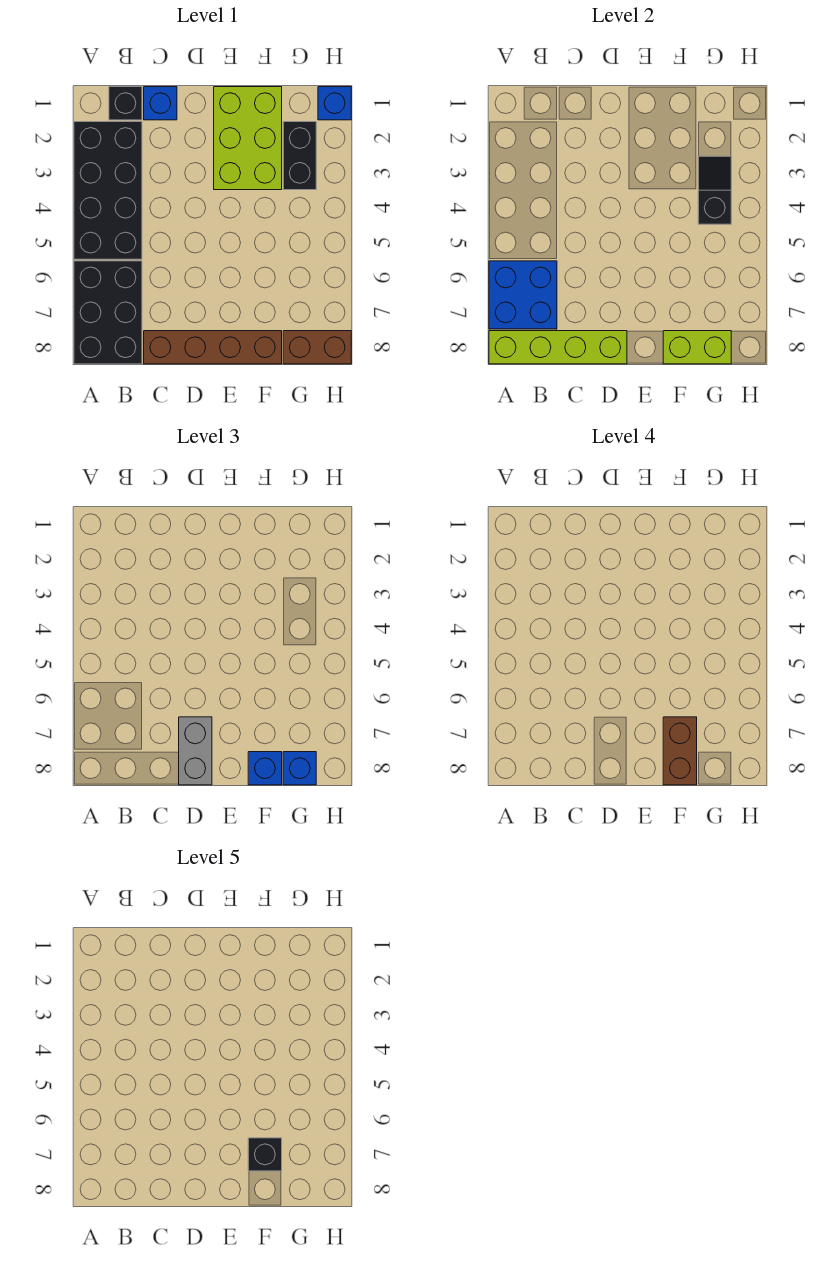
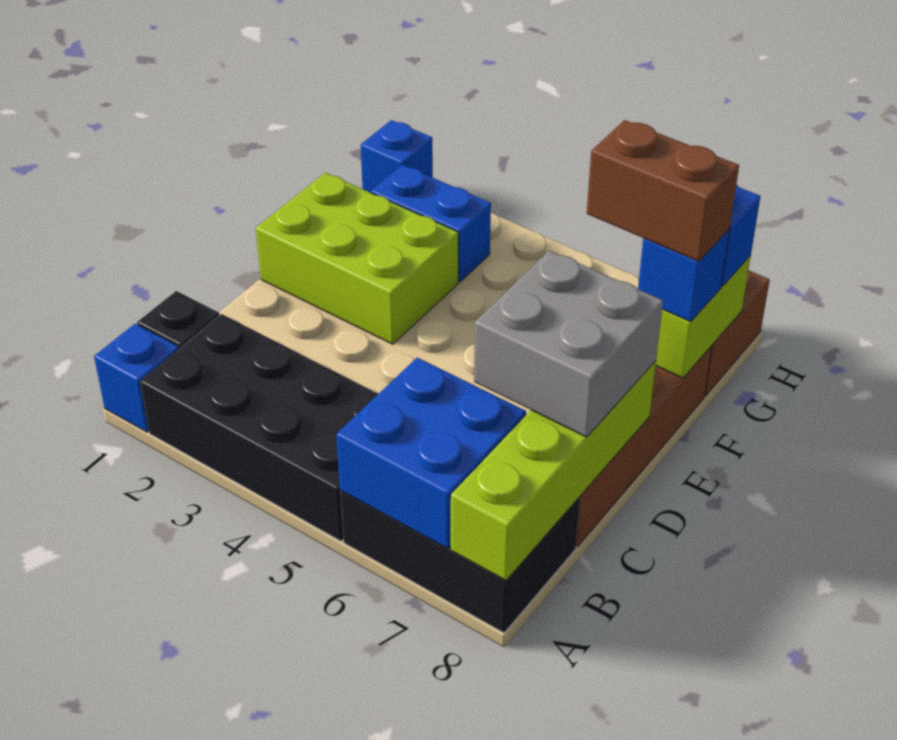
blue 1x1 brick [144,87,177,120] -> blue 1x1 brick moved to [94,324,179,432]
grey 1x2 brick [179,717,212,785] -> grey 2x2 brick [474,250,663,437]
black 1x1 brick [248,1138,282,1171] -> none
black 1x2 brick [283,122,316,190] -> blue 1x2 brick [371,165,491,282]
black 1x2 slope [698,156,731,224] -> none

